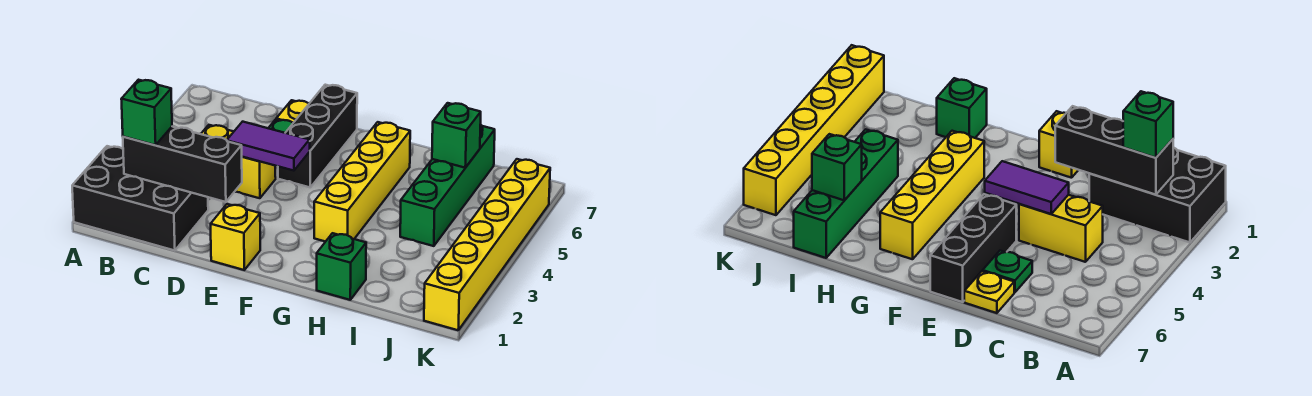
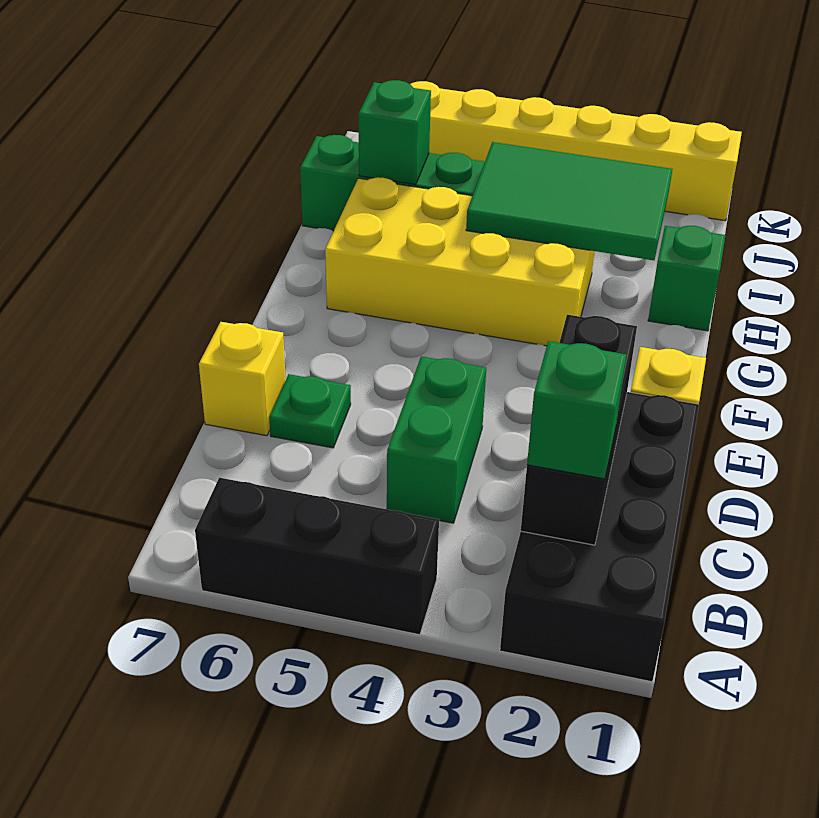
black 2x3 brick [72,146,208,251] -> black 2x4 brick [500,392,699,682]
yellow 1x2 brick [201,125,276,198] -> green 1x2 brick [387,356,486,523]
purple 1x2 tile [227,122,310,171] -> none
yellow 1x1 plate [276,100,309,123] -> yellow 1x1 brick [199,322,286,436]
black 1x3 brick [278,85,357,187] -> black 1x3 brick moved to [195,478,439,635]
yellow 1x4 brick [314,122,410,241] -> yellow 2x4 brick [325,177,595,346]
none -> green 2x3 tile [466,142,672,260]

